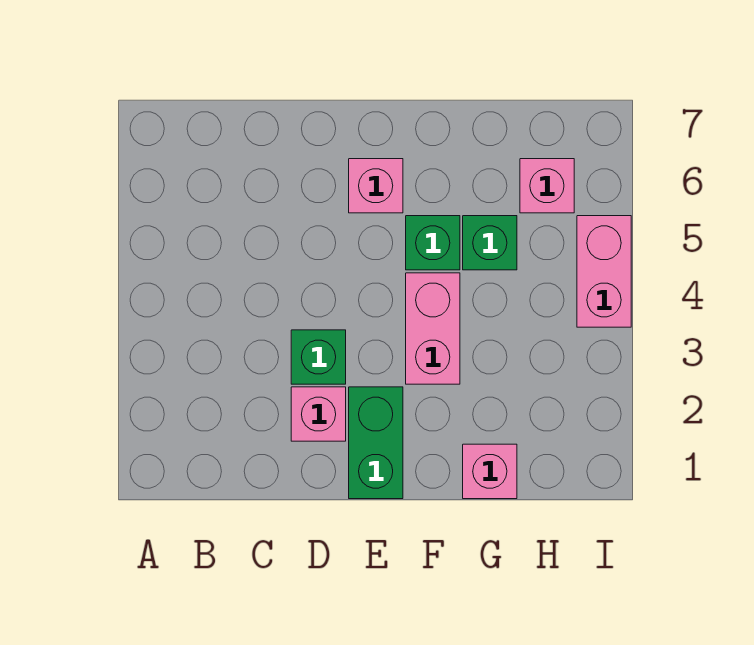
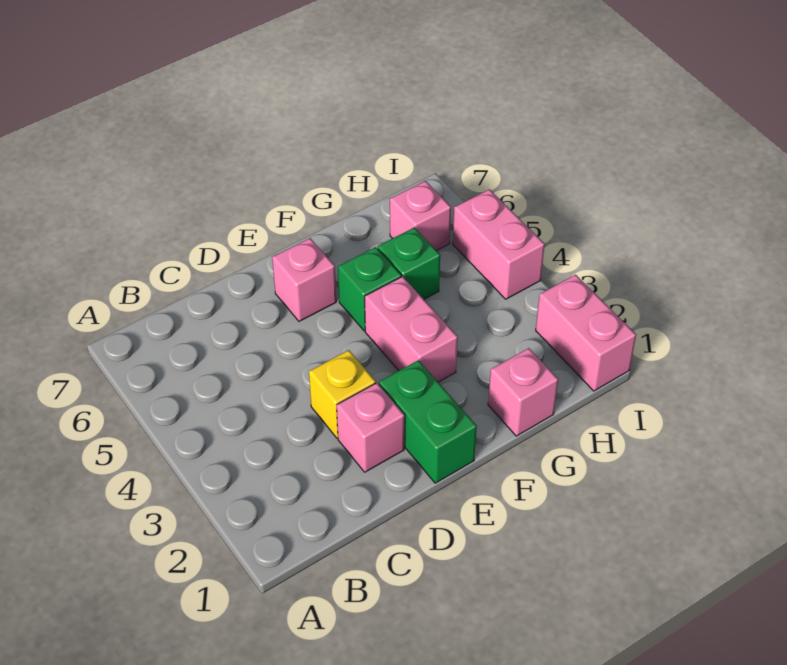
green 1x1 brick [291,330,346,384] -> yellow 1x1 brick [309,350,376,438]
none -> pink 1x2 brick [536,275,636,391]

